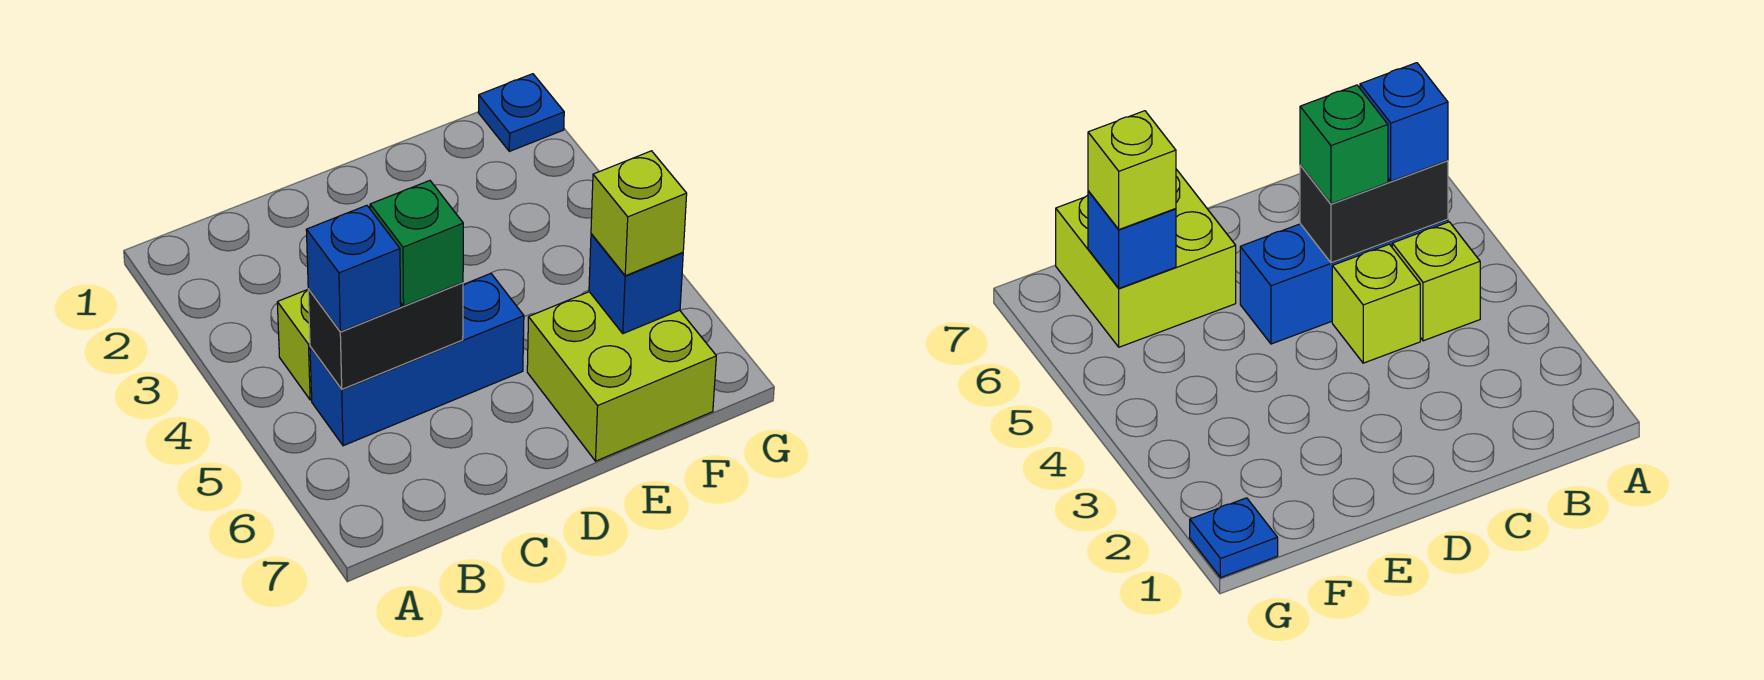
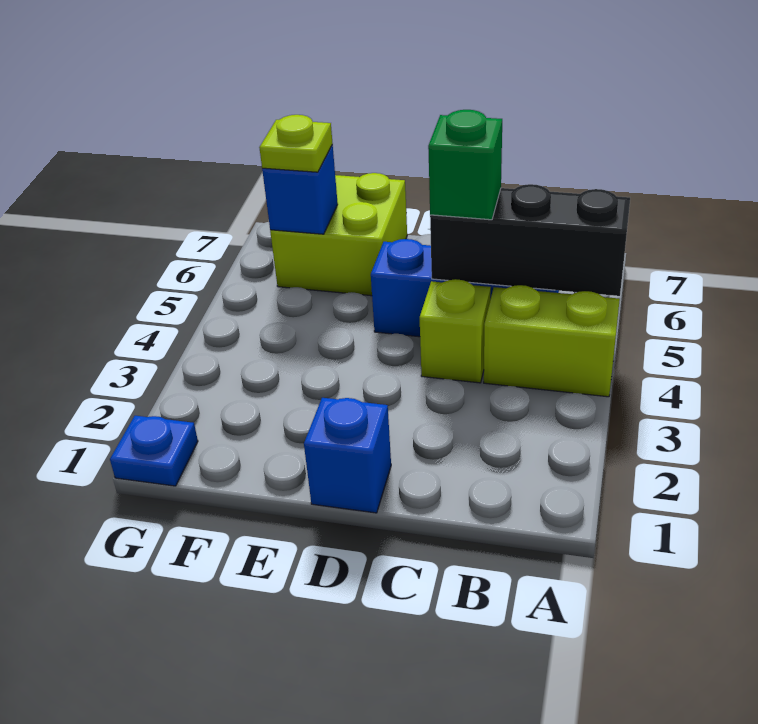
lime 1x1 brick [277,290,312,400] -> lime 1x2 brick [484,285,620,397]
black 1x2 brick [308,282,463,389] -> black 1x3 brick [430,184,630,296]
blue 1x1 brick [306,205,401,332] -> blue 1x1 brick moved to [304,398,391,513]
lime 1x1 brick [591,151,687,276] -> lime 1x1 plate [259,115,333,172]

